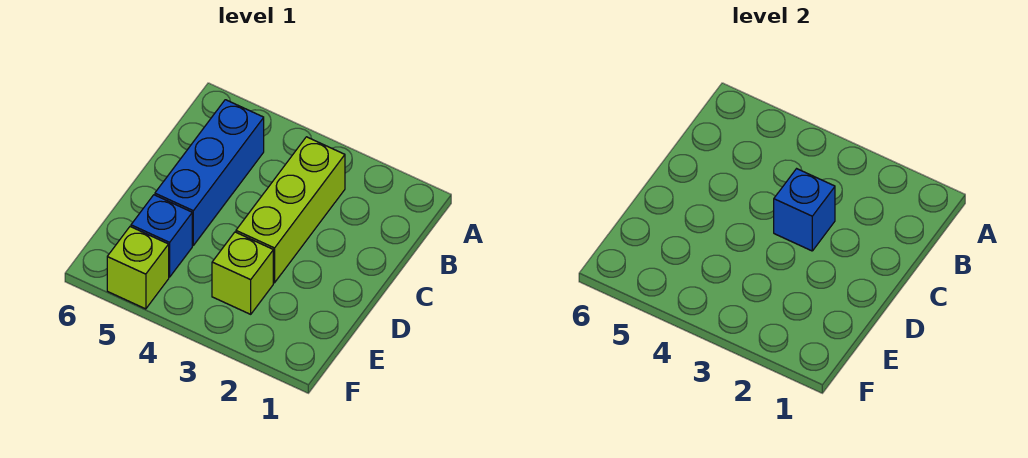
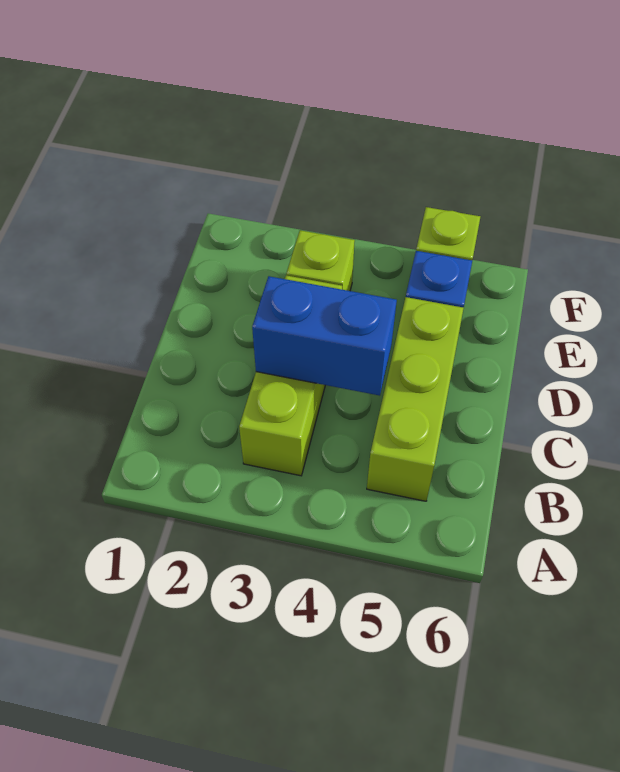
blue 1x3 brick [155,100,264,245] -> lime 1x3 brick [367,297,464,501]
blue 1x1 brick [774,169,835,251] -> blue 1x2 brick [252,276,397,396]

